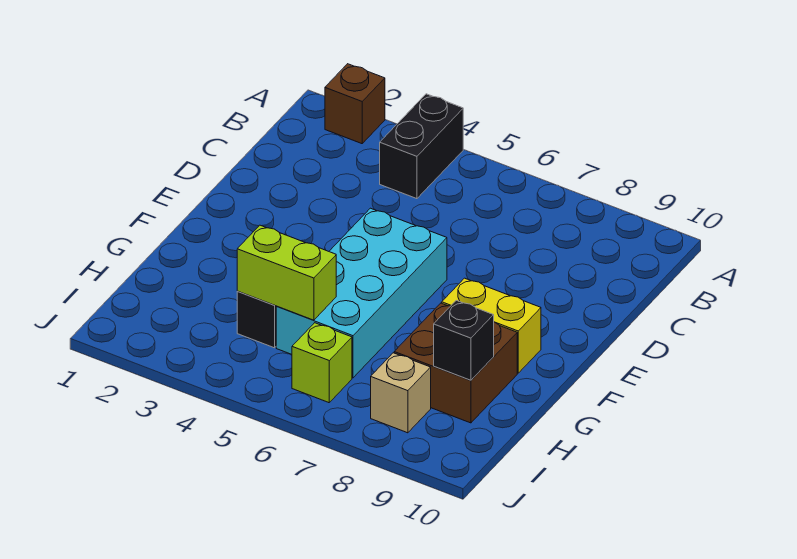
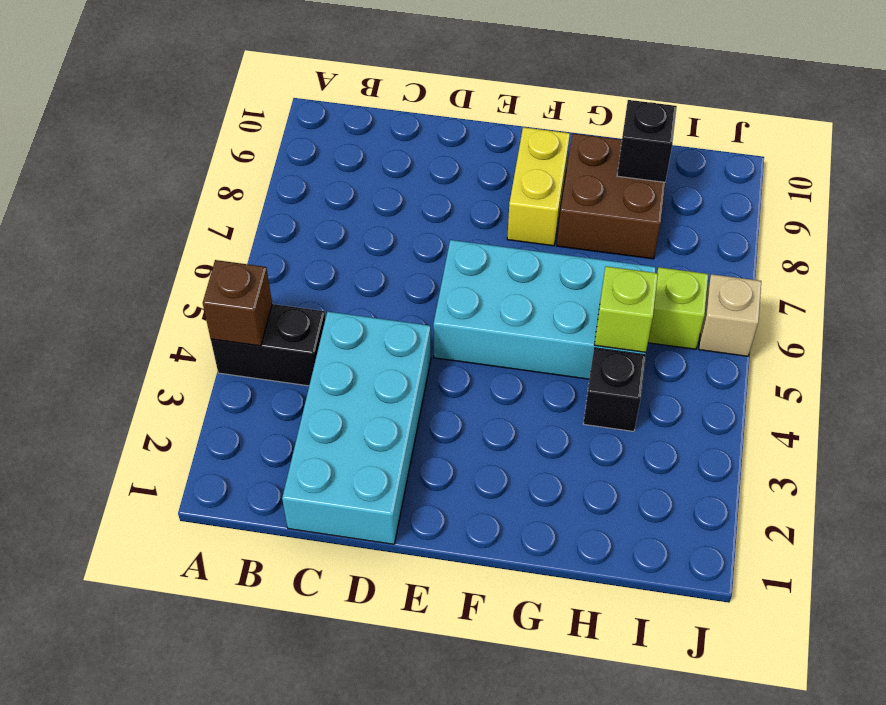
brown 1x1 brick [325,64,385,144] -> brown 1x1 brick moved to [203,260,272,346]
none -> cyan 2x4 brick [282,312,431,544]
lime 1x2 brick [237,225,336,320] -> lime 1x1 brick [594,266,658,352]
tan 1x1 brick [371,353,431,433] -> tan 1x1 brick moved to [699,274,761,356]

